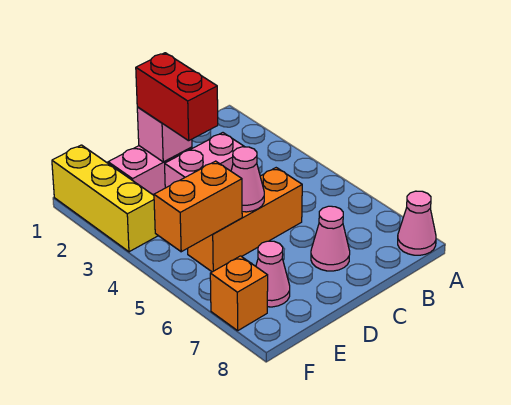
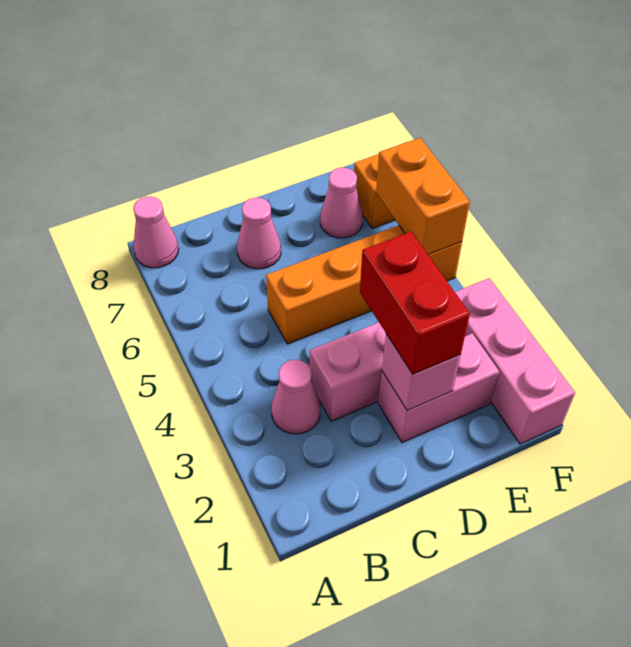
orange 1x3 brick [188,168,302,272] -> orange 1x4 brick [266,225,462,344]
pink 1x1 cone [231,147,264,212] -> pink 1x1 cone moved to [271,360,321,434]
orange 1x2 brick [154,161,242,252] -> orange 1x2 brick turned to [376,138,470,254]
yellow 1x3 brick [52,145,158,252] -> pink 1x3 brick [455,278,575,444]

